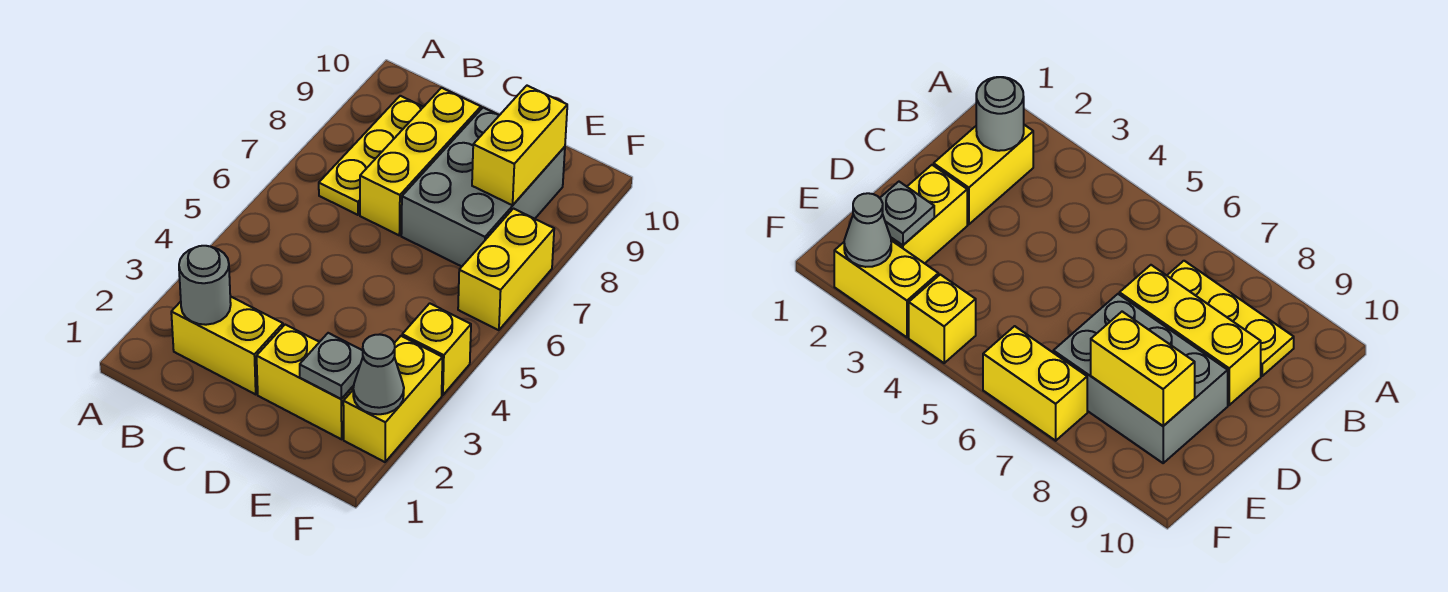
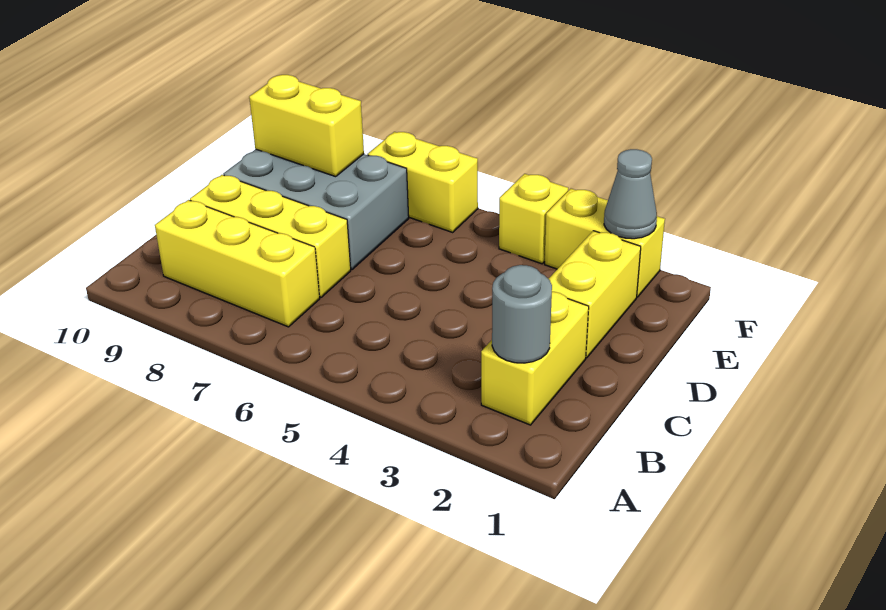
yellow 1x3 plate [319,96,423,215] -> yellow 1x3 brick [155,200,320,327]
grey 1x1 plate [300,333,363,399] -> none

